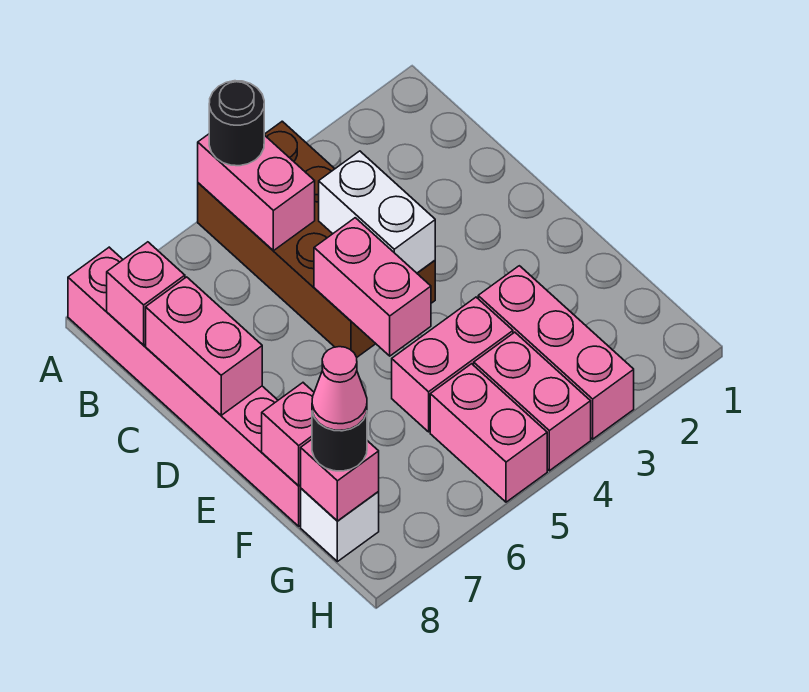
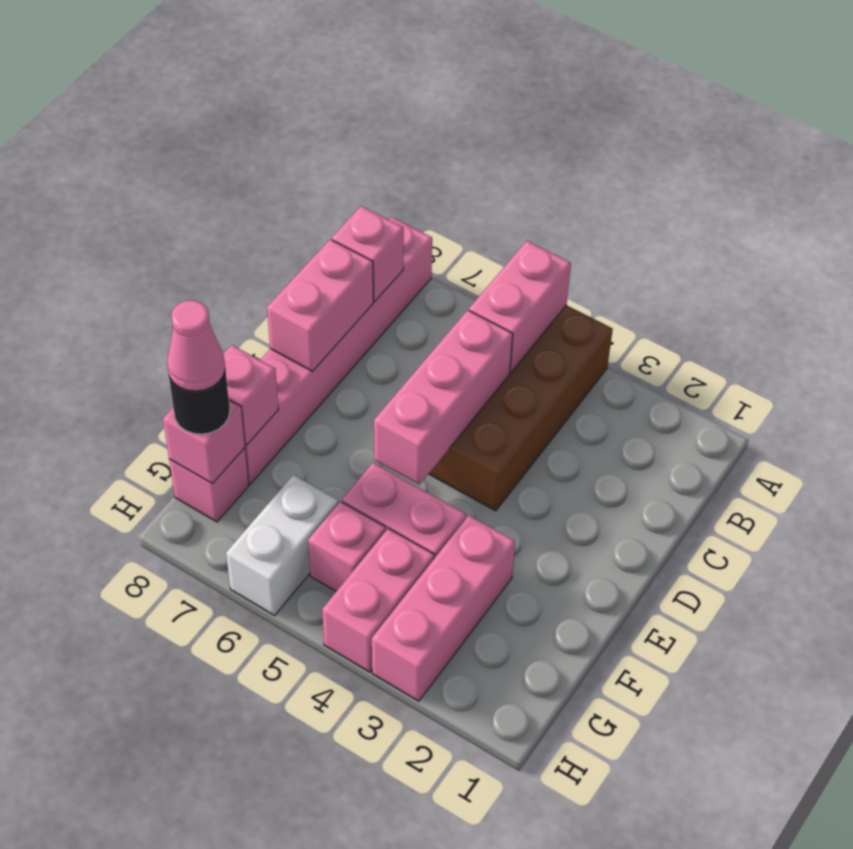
black 1x1 round brick [209,81,264,166] -> none
white 1x2 brick [319,151,435,273] -> white 1x2 brick moved to [226,475,338,615]
pink 1x2 brick [314,218,431,356] -> pink 1x3 brick [374,310,513,485]
pink 1x2 brick [430,364,547,502] -> pink 1x1 brick [308,501,386,591]
white 1x1 brick [301,489,379,562] -> pink 1x1 brick [169,448,249,522]

